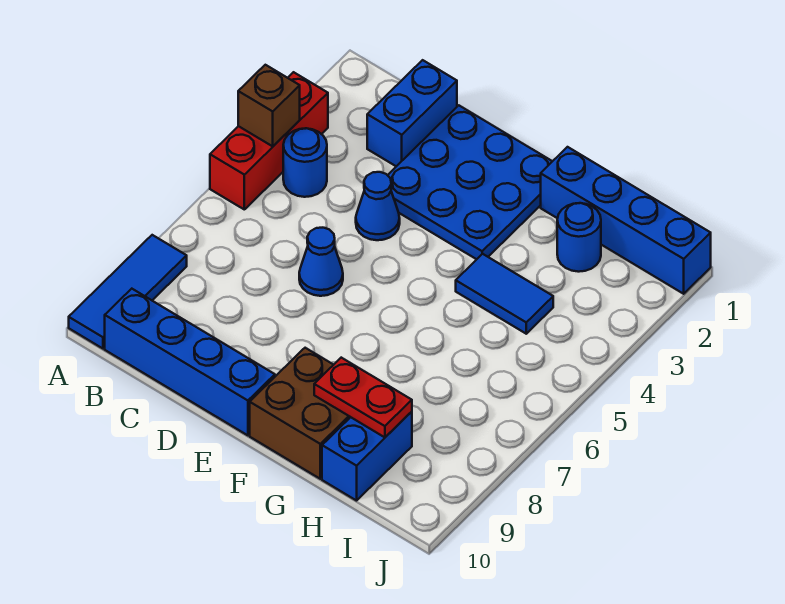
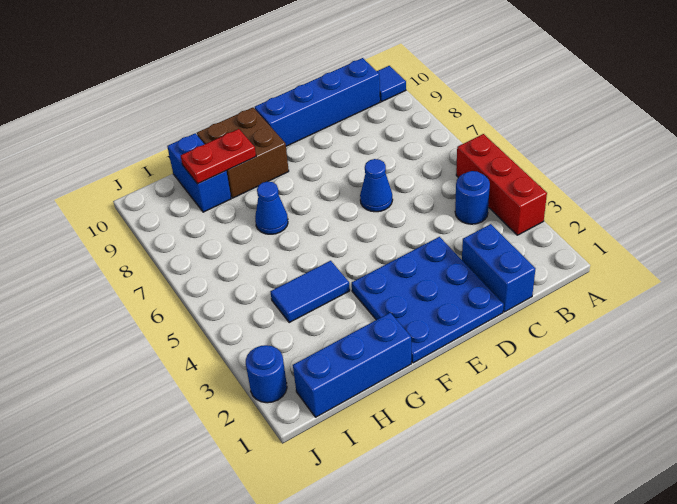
brown 1x1 brick [238,65,300,146] -> none
blue 1x3 tile [69,235,187,349] -> blue 1x1 tile [377,66,406,102]
blue 1x1 cone [356,172,400,240] -> blue 1x1 cone moved to [255,182,288,234]
blue 1x4 brick [541,147,711,294] -> blue 1x3 brick [293,313,411,417]
blue 1x1 round brick [557,203,601,272] -> blue 1x1 round brick moved to [246,345,287,403]

